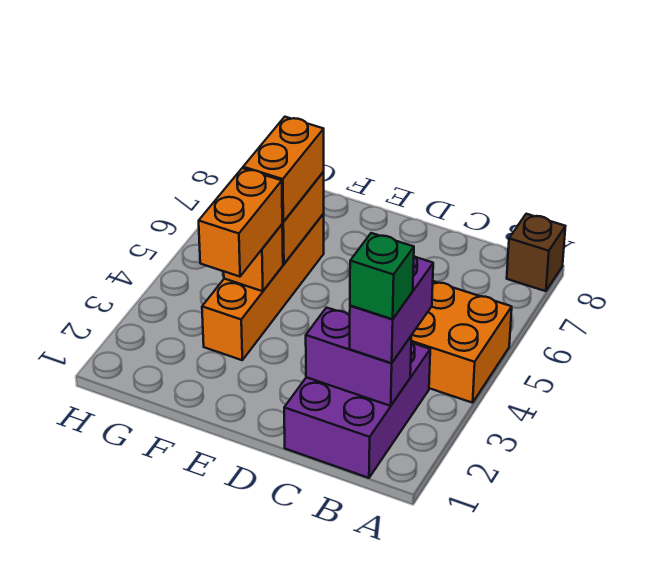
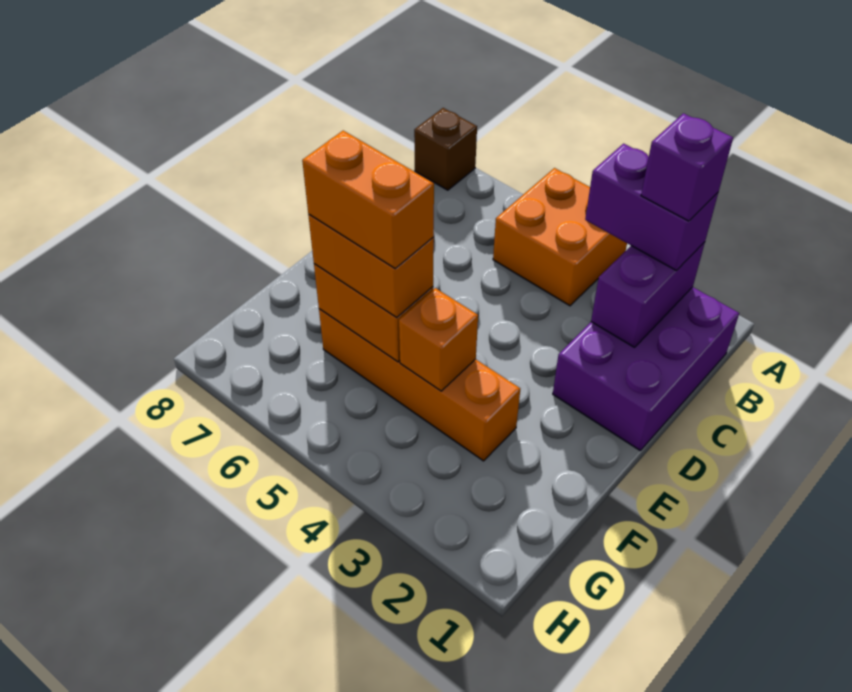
purple 2x3 brick [284,343,430,478] -> purple 2x3 brick turned to [553,287,739,451]
green 1x1 brick [350,233,414,319] -> purple 1x1 brick [641,113,733,221]
orange 1x2 brick [199,168,282,277] -> orange 1x2 brick moved to [302,131,434,268]

